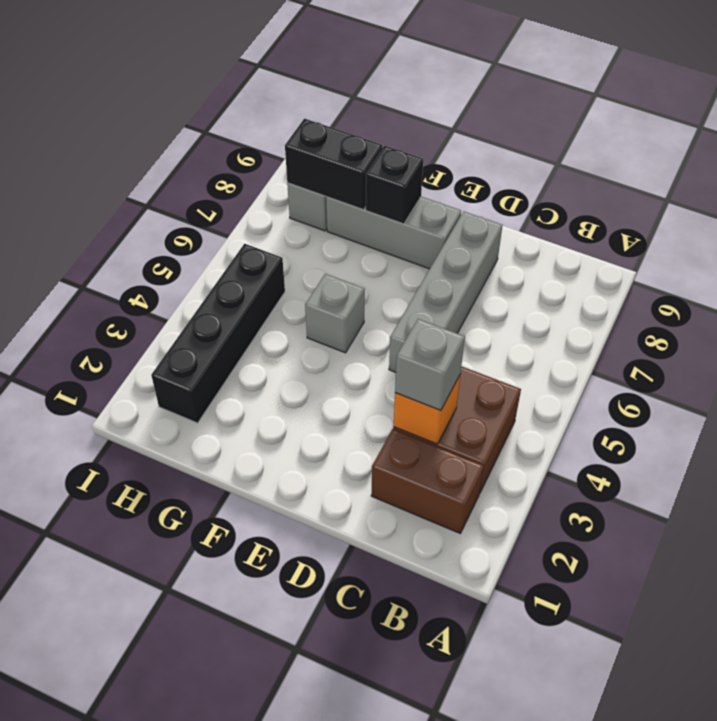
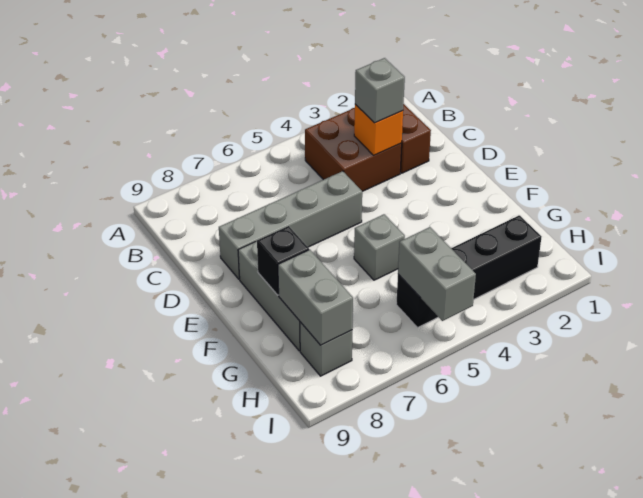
black 1x2 brick [285,119,382,210] -> grey 1x2 brick [278,250,353,345]
none -> grey 1x2 brick [398,227,476,321]

